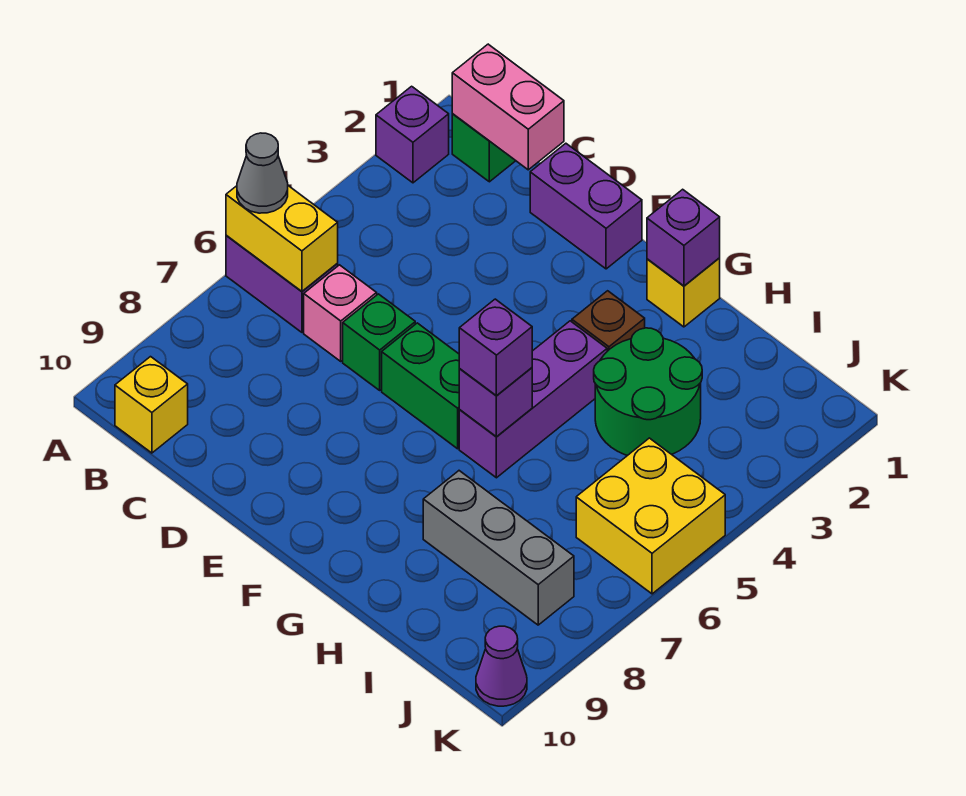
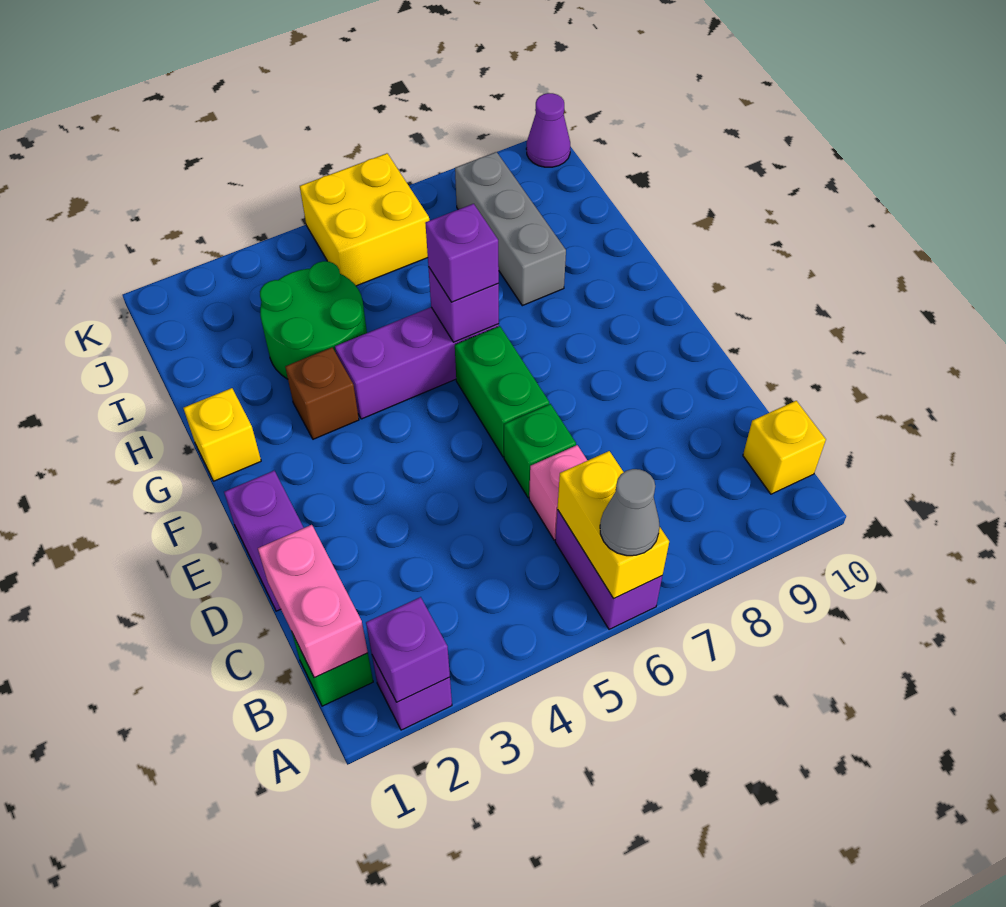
purple 1x1 brick [647,189,720,286] -> purple 1x1 brick moved to [366,597,450,702]

